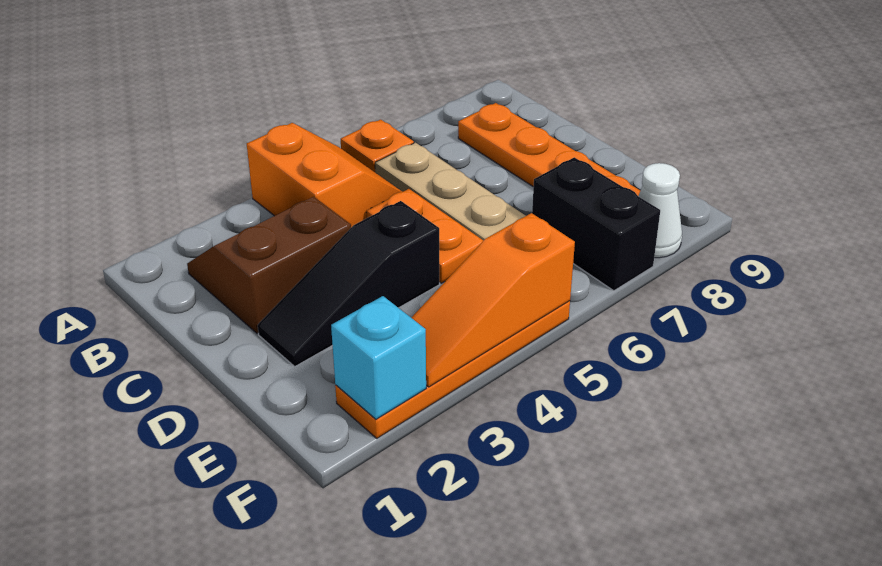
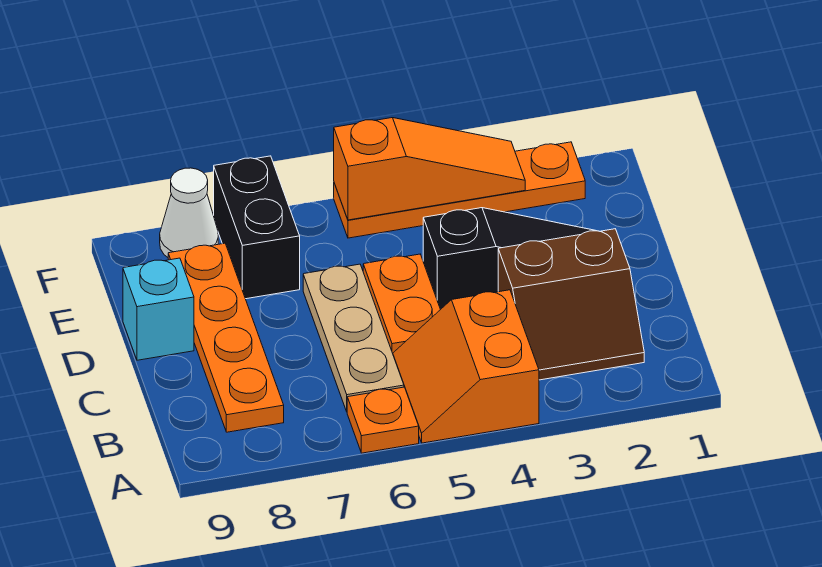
cyan 1x1 brick [331,296,426,419] -> cyan 1x1 brick moved to [123,258,194,360]

